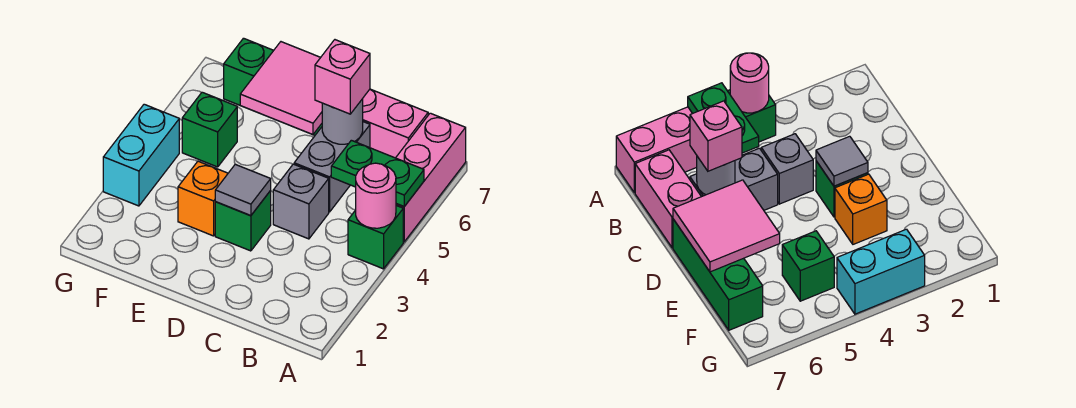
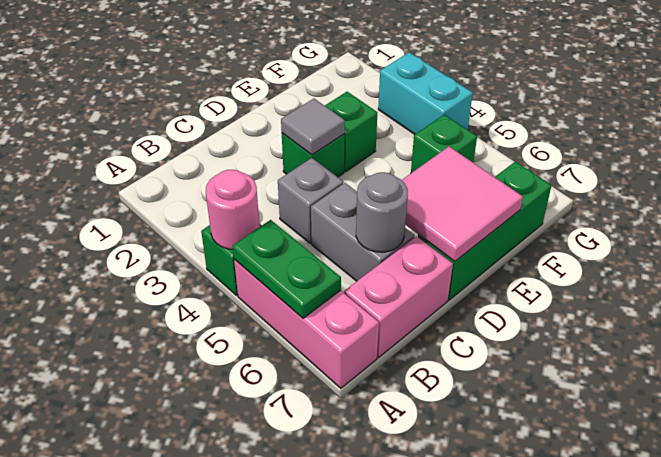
green 1x2 plate [331,140,424,206] -> green 1x2 plate turned to [233,220,341,318]
pink 1x1 brick [315,40,370,114] -> none
orange 1x1 brick [178,161,228,236] -> green 1x1 brick [325,92,377,172]

